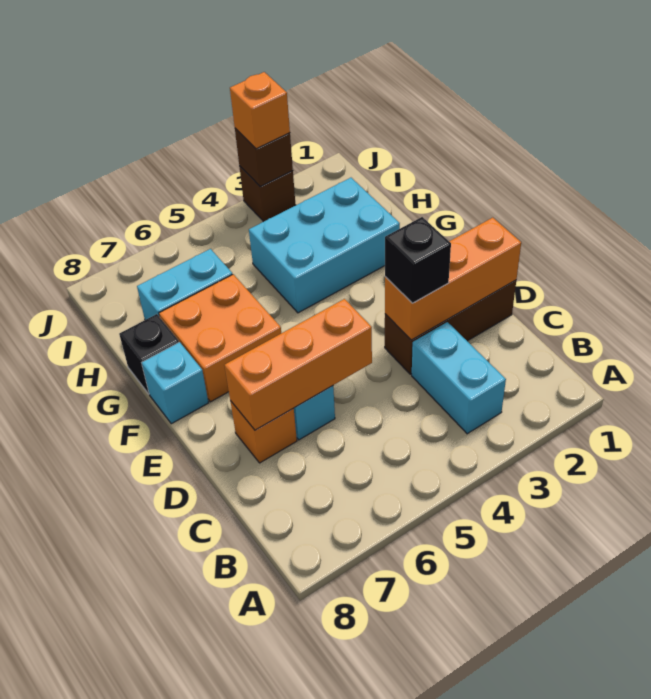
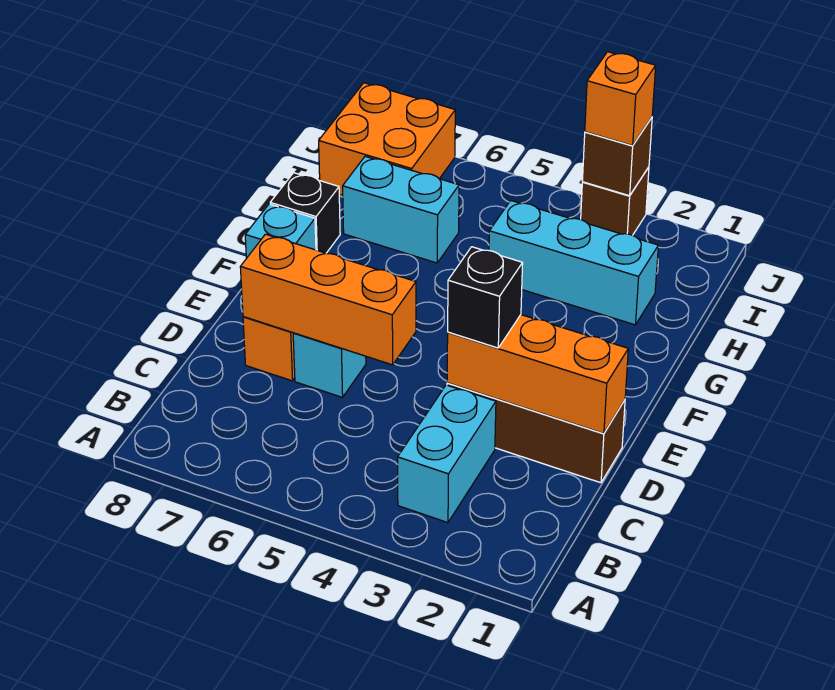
orange 2x2 brick [159,274,281,402] -> orange 2x2 brick moved to [319,83,455,195]
cyan 2x3 brick [249,178,400,313] -> cyan 1x3 brick [489,201,658,325]

